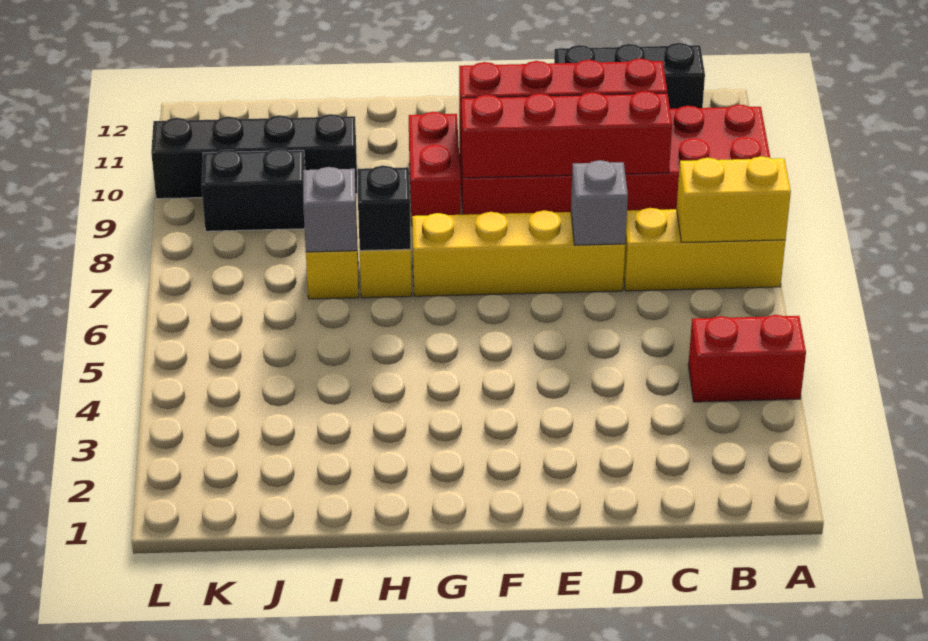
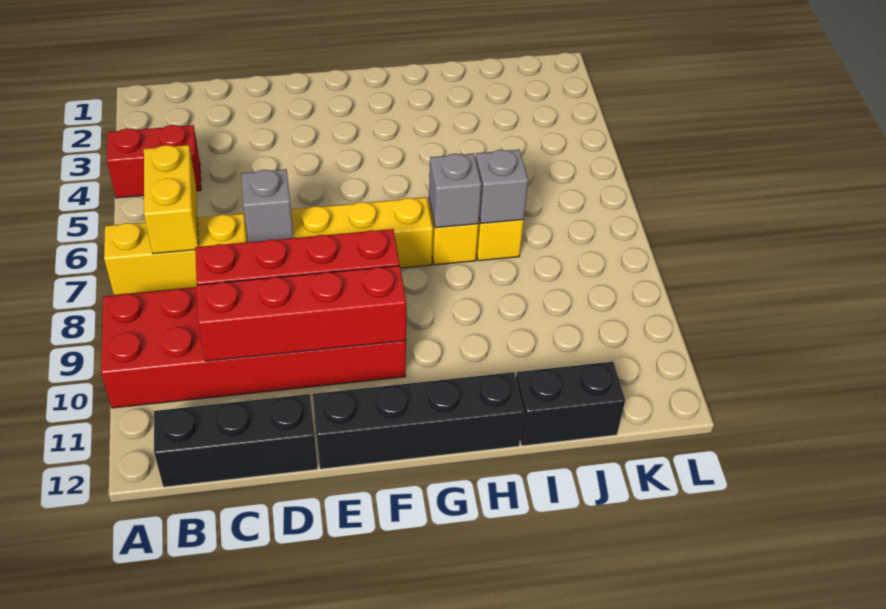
yellow 1x2 brick [677,156,791,242] -> yellow 1x2 brick turned to [144,145,198,254]
red 1x2 brick [409,112,461,221] -> none
black 1x1 brick [357,166,411,251] -> grey 1x1 brick [429,153,482,228]
black 1x4 brick [151,114,357,199] -> black 1x4 brick moved to [313,372,524,469]
black 1x2 brick [201,148,305,231] -> black 1x2 brick moved to [516,362,625,446]

